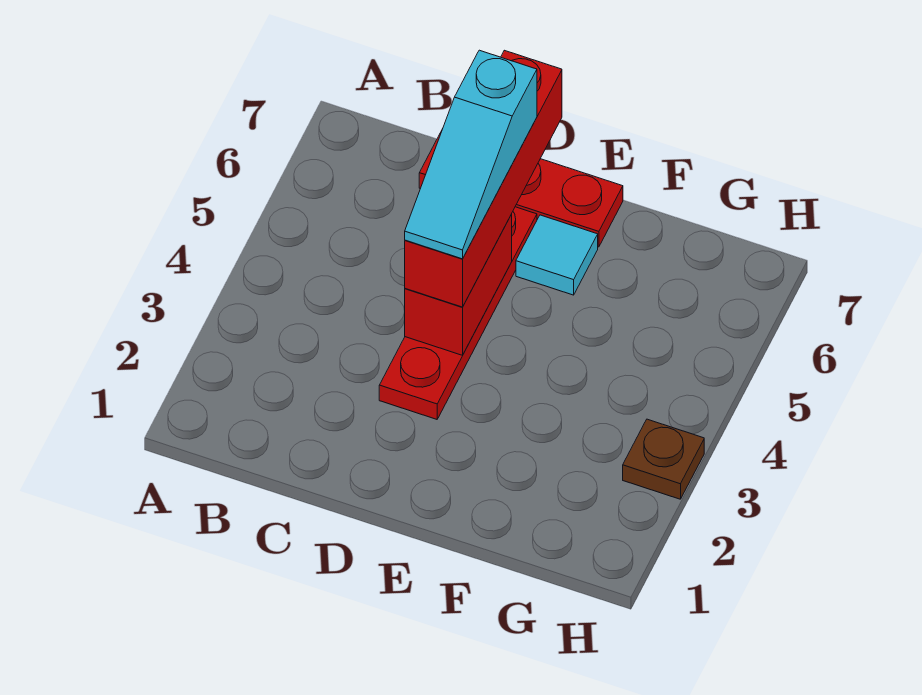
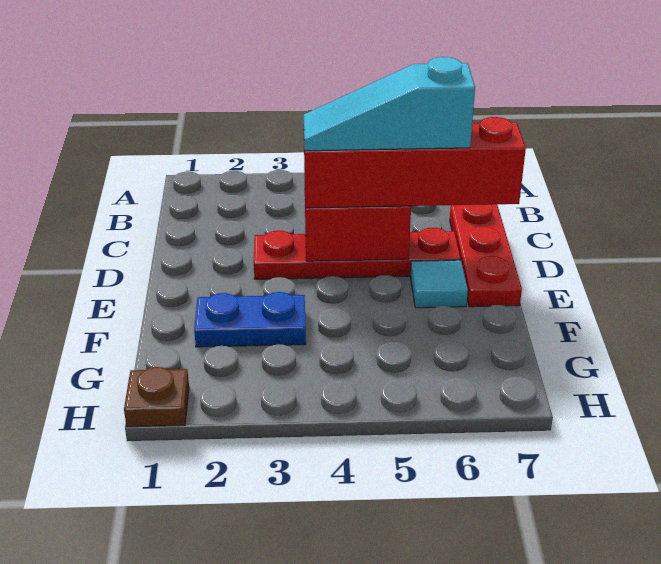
none -> blue 1x2 plate [194,292,306,347]
brown 1x1 plate [623,419,704,499] -> brown 1x1 plate moved to [124,367,189,427]

